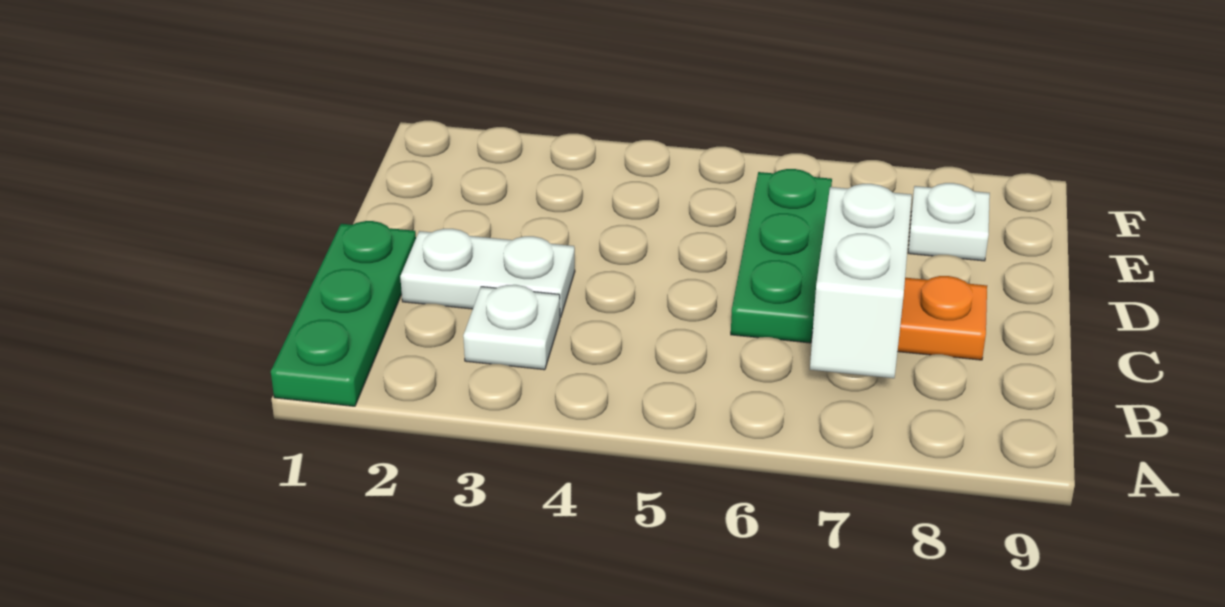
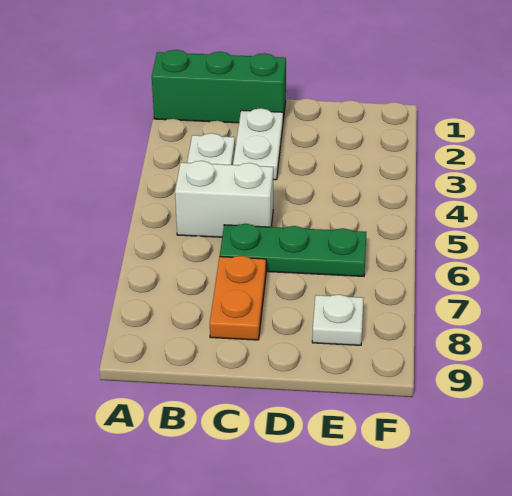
green 1x3 plate [271,221,416,406] -> green 1x3 brick [152,50,286,123]
white 1x2 brick [810,184,912,378] -> white 1x2 brick moved to [175,161,273,237]

